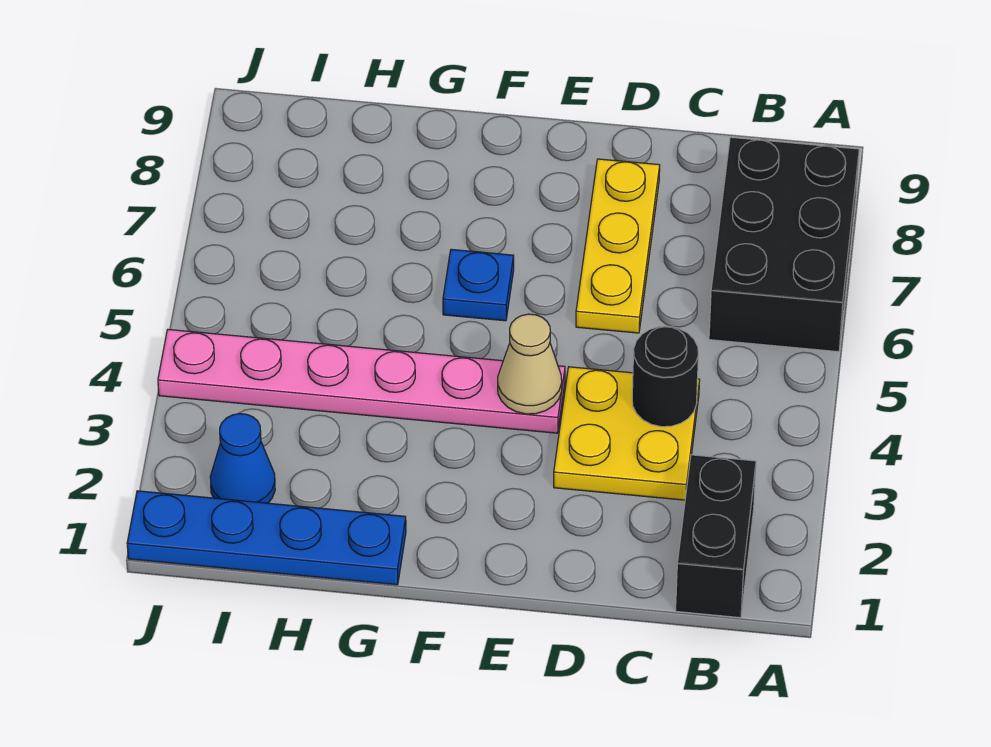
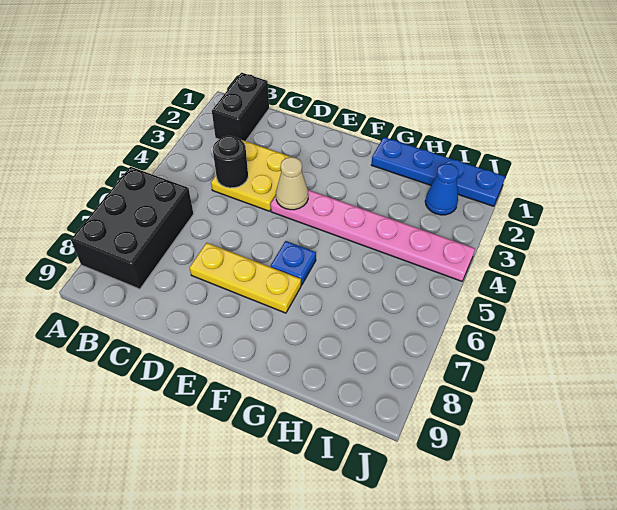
yellow 1x3 plate [576,159,660,333] -> yellow 1x3 plate turned to [190,243,301,313]

